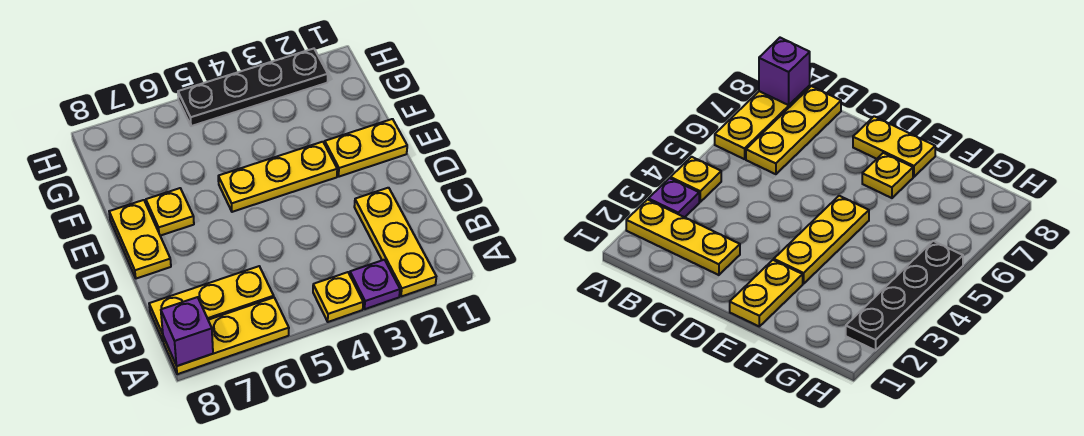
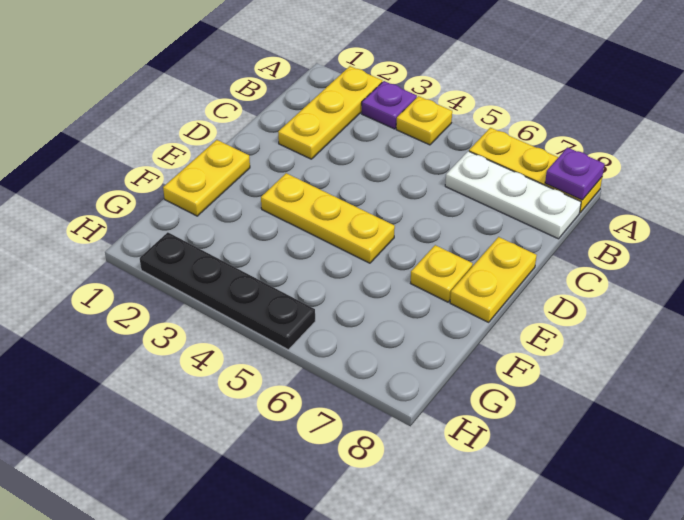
purple 1x1 brick [161,297,213,366] -> purple 1x1 plate [545,148,605,200]
yellow 1x3 plate [149,266,274,342] -> white 1x3 plate [445,151,581,239]
yellow 1x2 plate [325,119,407,177] -> yellow 1x2 plate turned to [163,140,250,216]

